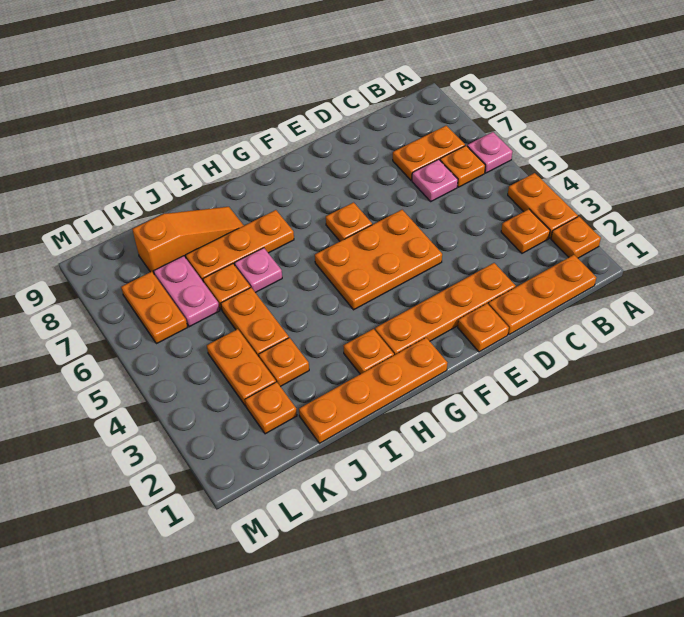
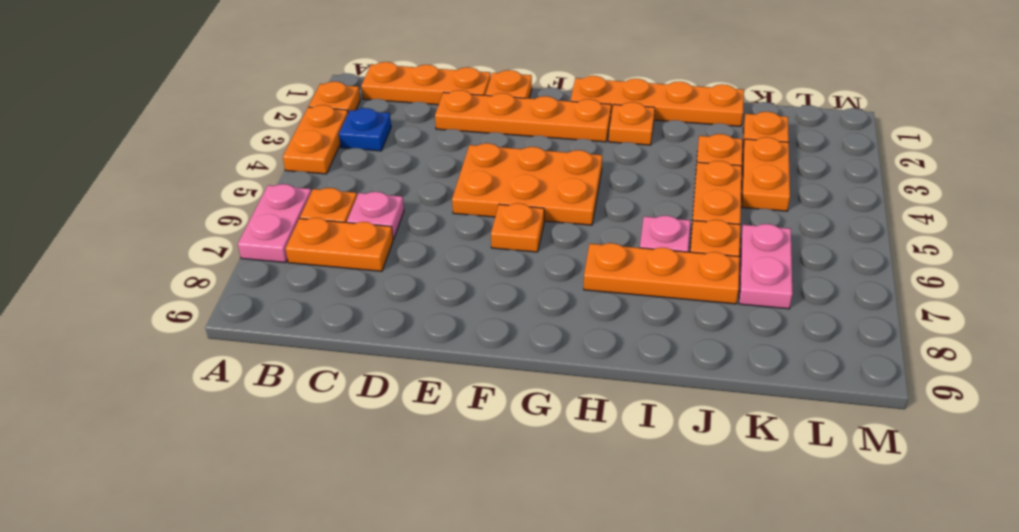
pink 1x1 plate [467,132,513,173] -> pink 1x2 plate [238,184,311,263]
orange 1x1 plate [501,209,550,253] -> blue 1x1 plate [339,108,391,151]
orange 1x3 slope [132,207,244,274] -> none
orange 1x2 plate [121,272,188,344] -> none

